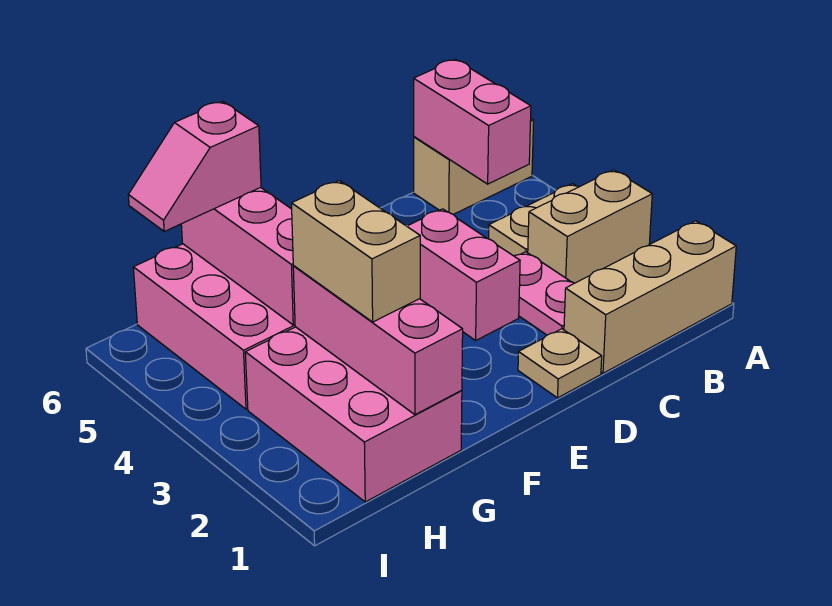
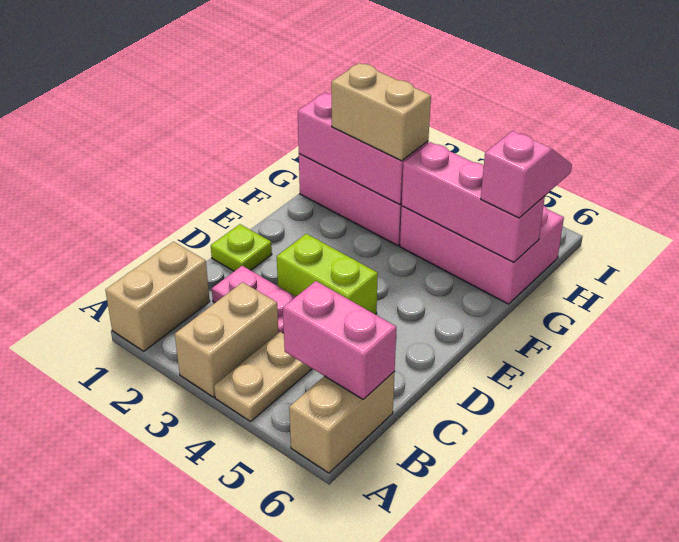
tan 1x3 brick [564,221,736,373] -> tan 1x2 brick [105,242,210,351]
tan 1x1 plate [518,329,602,398] -> lime 1x1 plate [211,224,272,271]
pink 1x2 brick [407,209,520,340] -> lime 1x2 brick [277,234,378,315]

